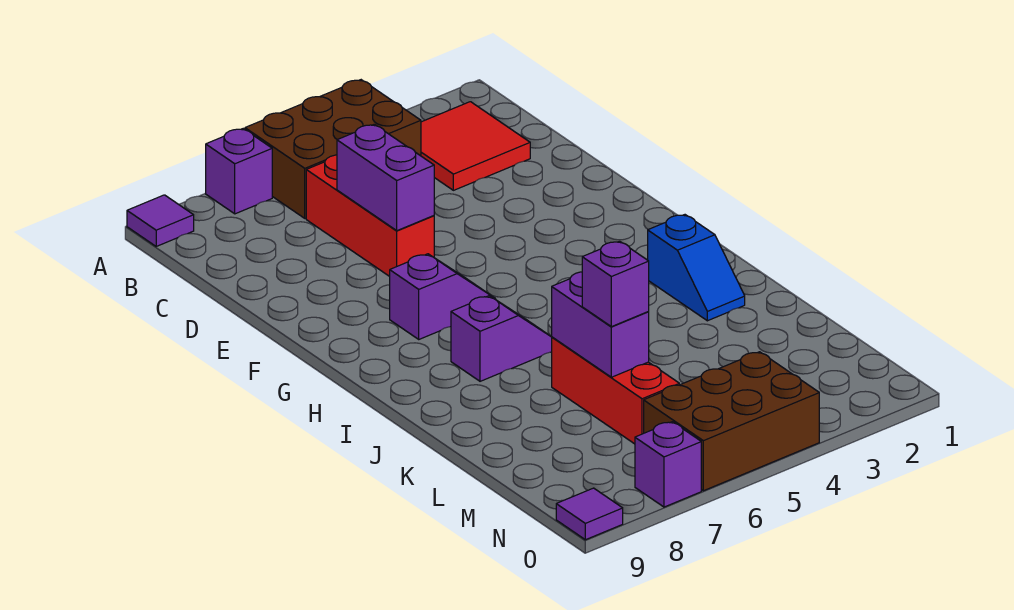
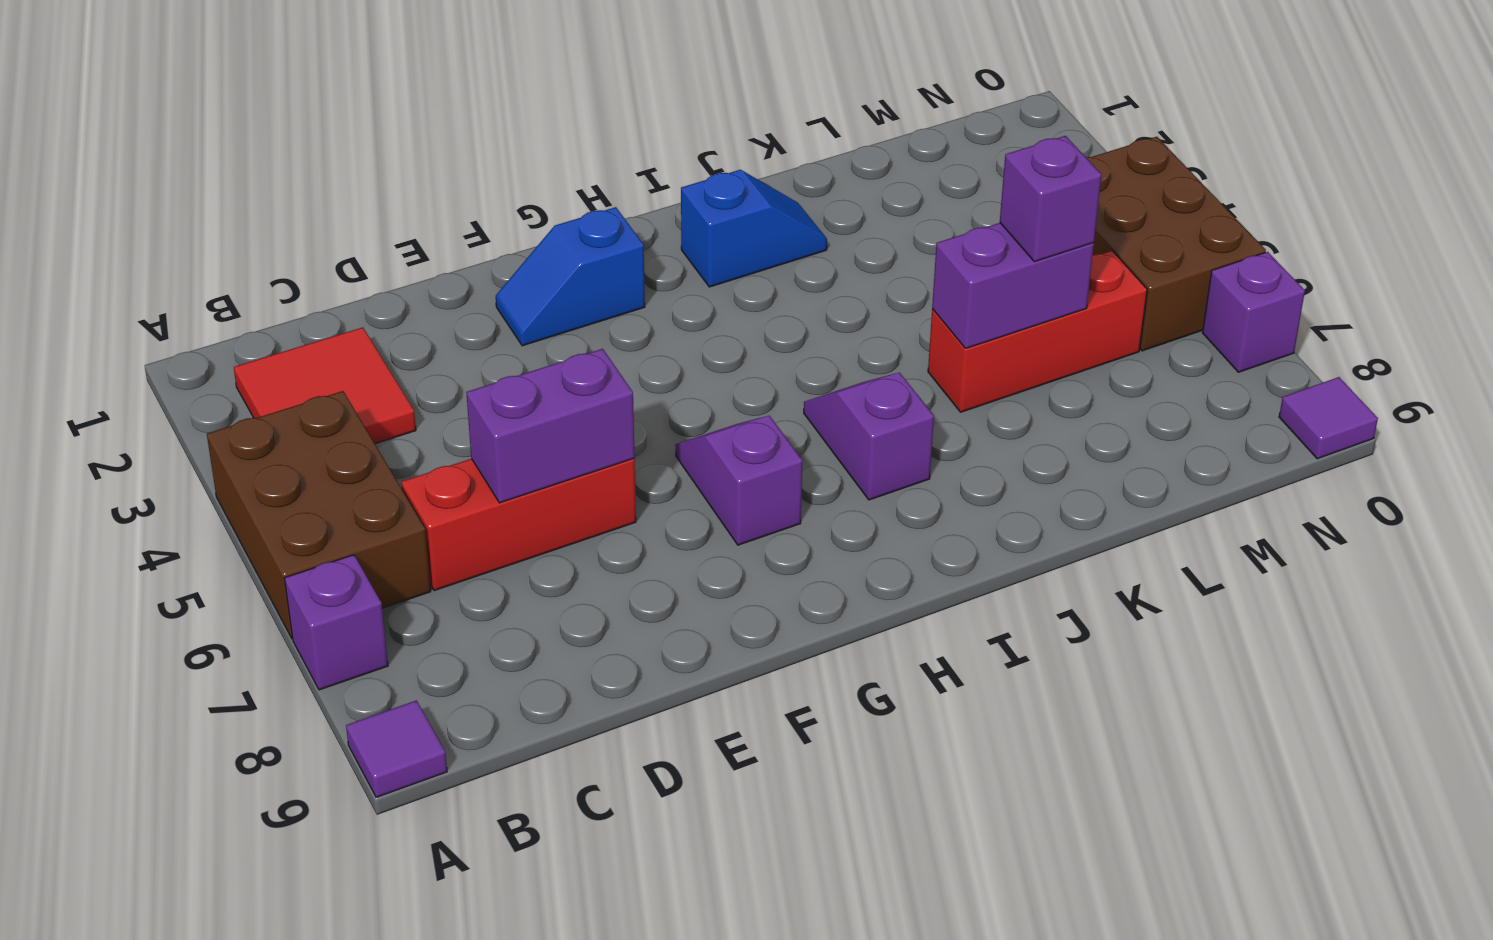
none -> blue 1x2 slope [496,207,645,346]

